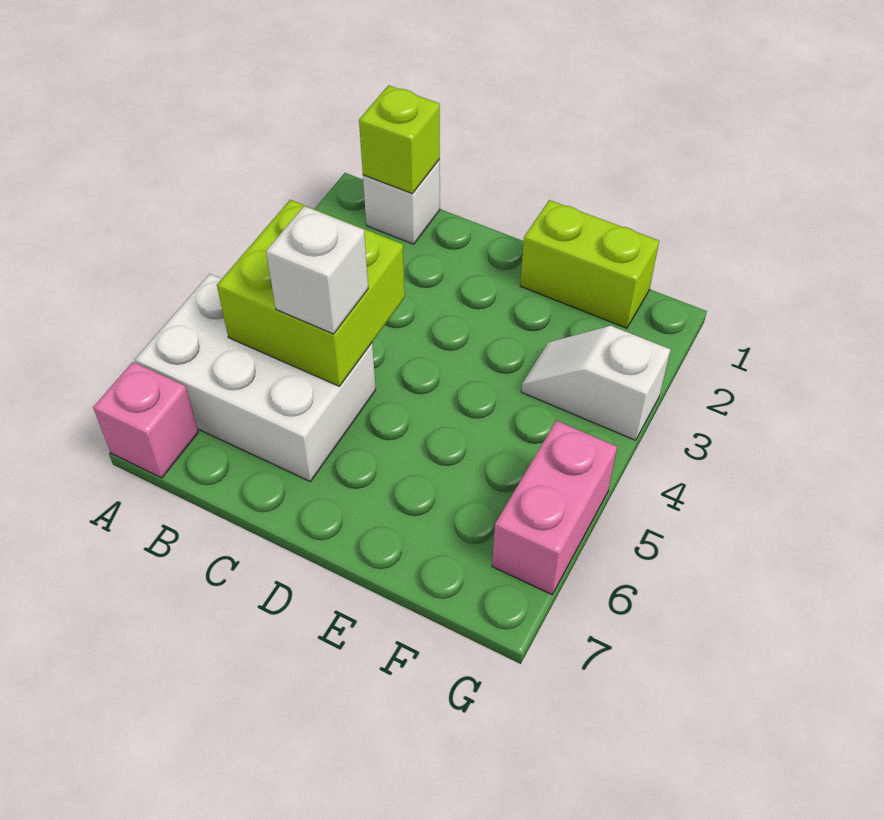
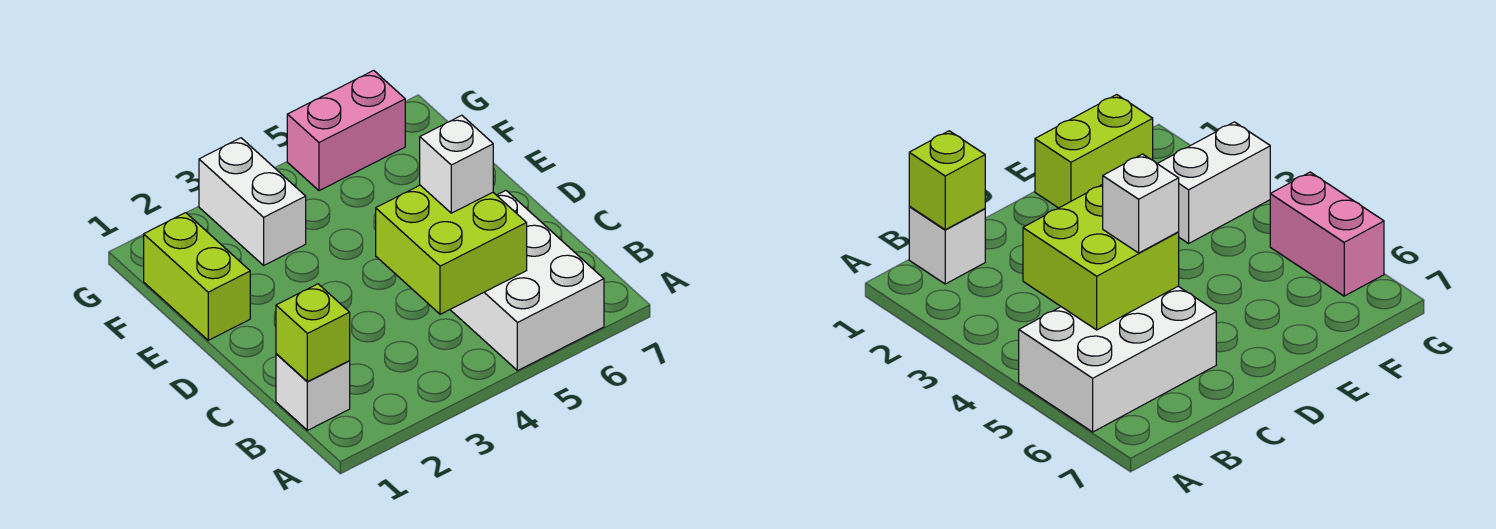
pink 1x1 brick [93,362,198,478] -> none
white 1x2 slope [521,326,671,440] -> white 1x2 brick [199,138,306,265]

